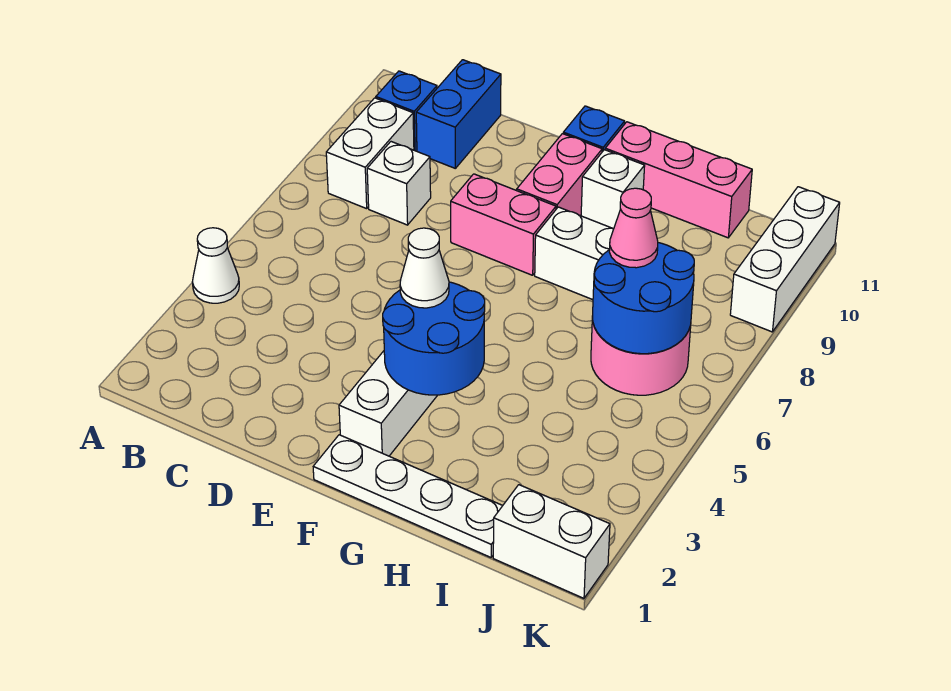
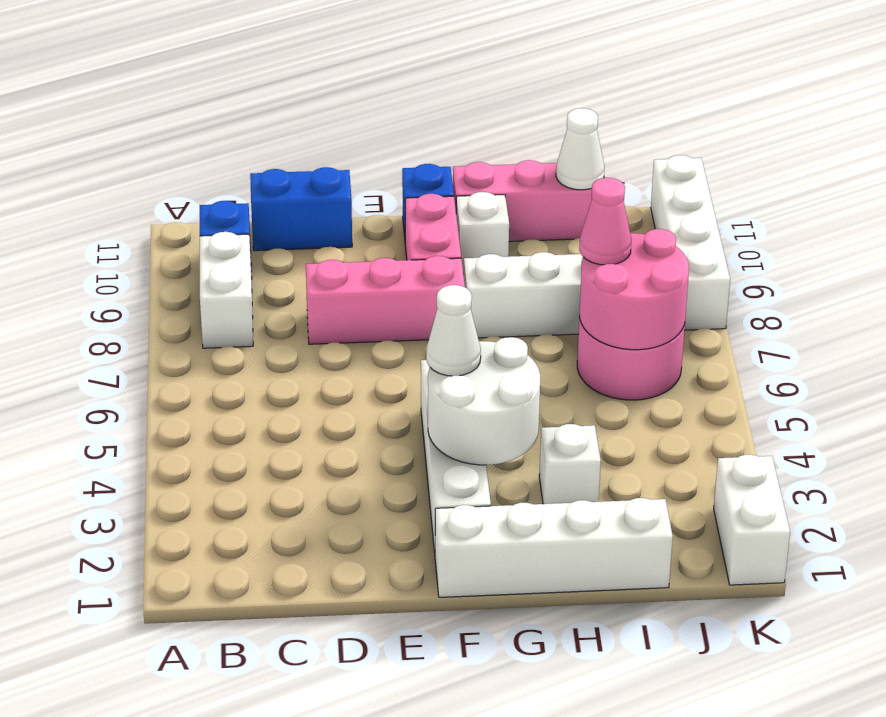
white 1x1 cone [192,228,239,303] -> white 1x1 cone moved to [556,108,604,190]
white 1x1 brick [367,142,431,225] -> white 1x1 brick moved to [539,424,601,504]
blue 1x2 brick [416,60,501,168] -> blue 1x2 brick turned to [250,167,352,251]
pink 1x2 brick [451,174,556,275] -> pink 1x3 brick [306,256,465,344]
white 1x4 plate [313,435,503,557] -> white 1x4 brick [435,498,673,597]
blue 2x2 round brick [383,282,485,395] -> white 2x2 round brick [428,337,540,465]
blue 2x2 round brick [592,243,694,354] -> pink 2x2 round brick [580,229,689,350]
white 1x2 brick [493,485,610,598] -> white 1x2 brick turned to [714,455,790,585]
white 1x3 brick [730,187,840,332] -> white 1x4 brick [651,155,730,330]

